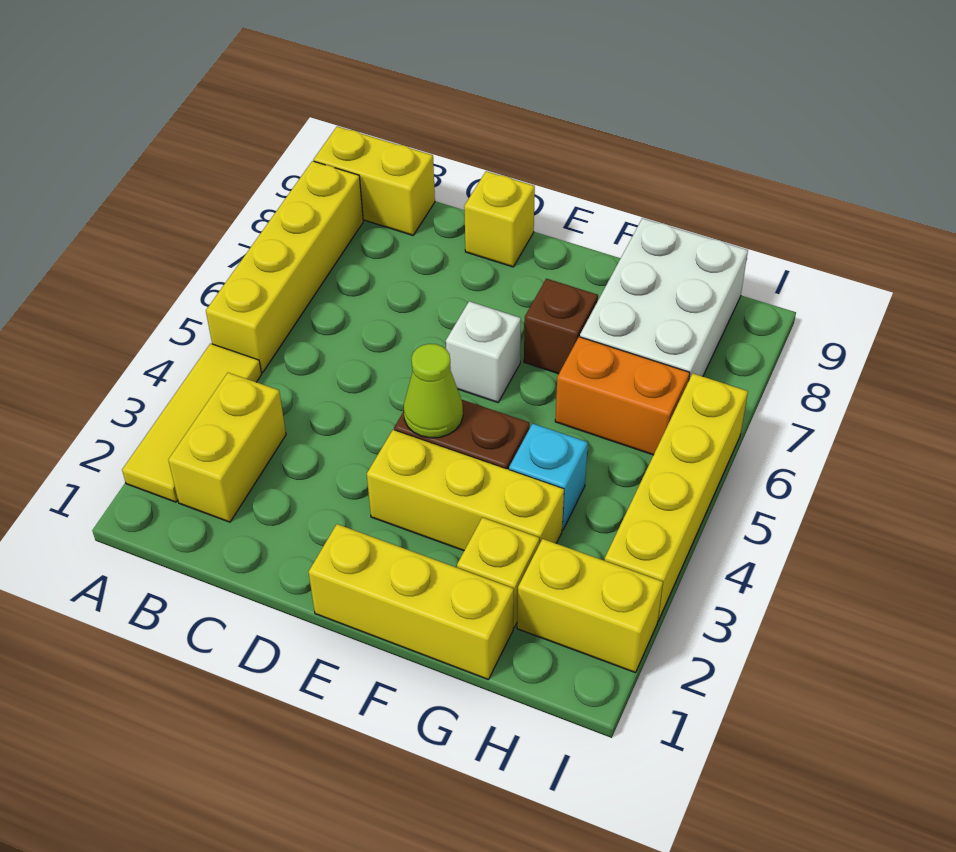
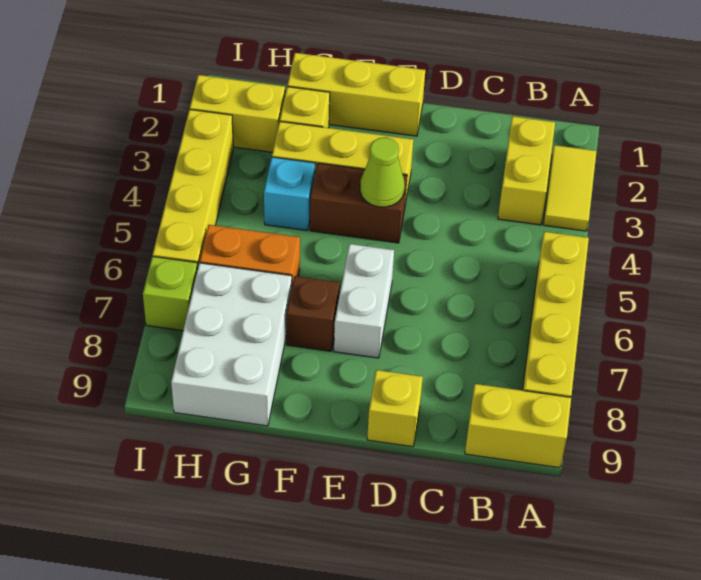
yellow 1x3 tile [122,344,261,502] -> yellow 1x2 tile [543,145,596,231]
white 1x1 brick [446,301,521,402] -> white 1x2 brick [334,244,394,358]
none -> lime 1x1 brick [143,256,198,331]

